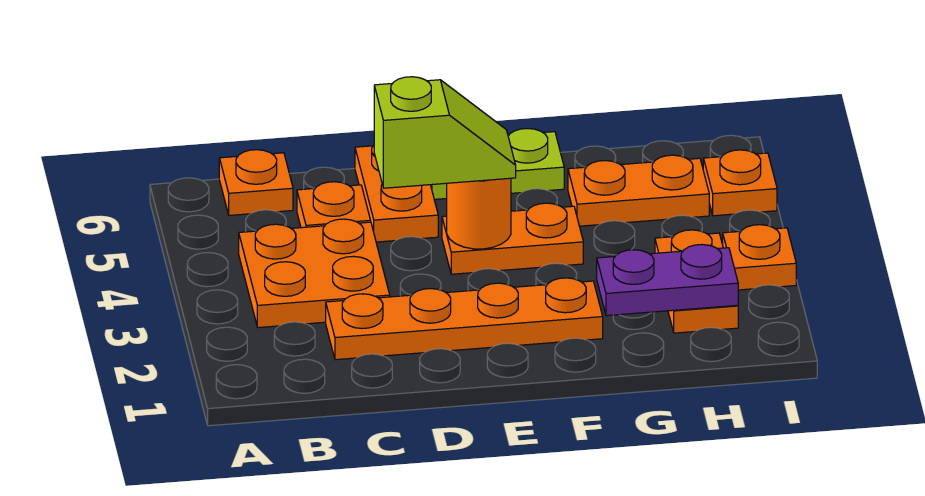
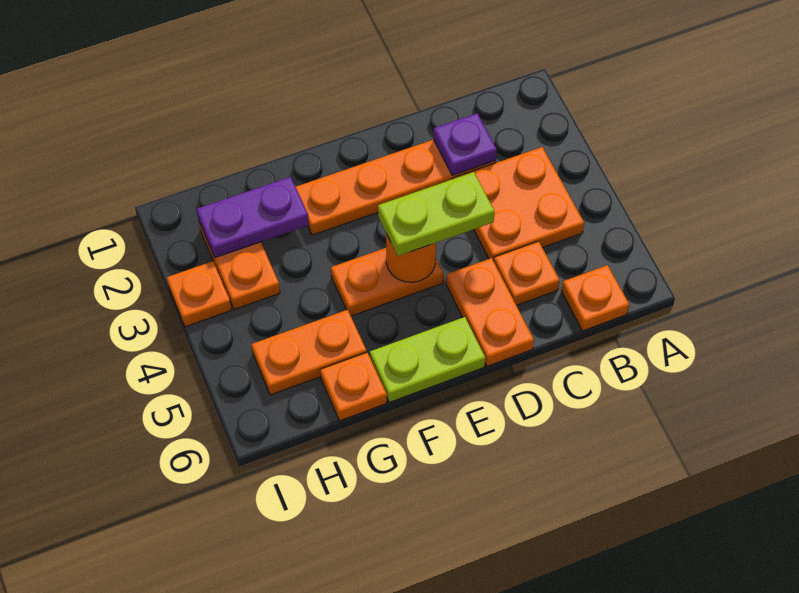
none -> purple 1x1 plate [433,113,497,175]
lime 1x2 slope [374,77,516,188] -> lime 1x2 plate [378,172,495,256]
orange 1x1 plate [703,150,777,216] -> orange 1x1 plate moved to [320,353,387,421]

